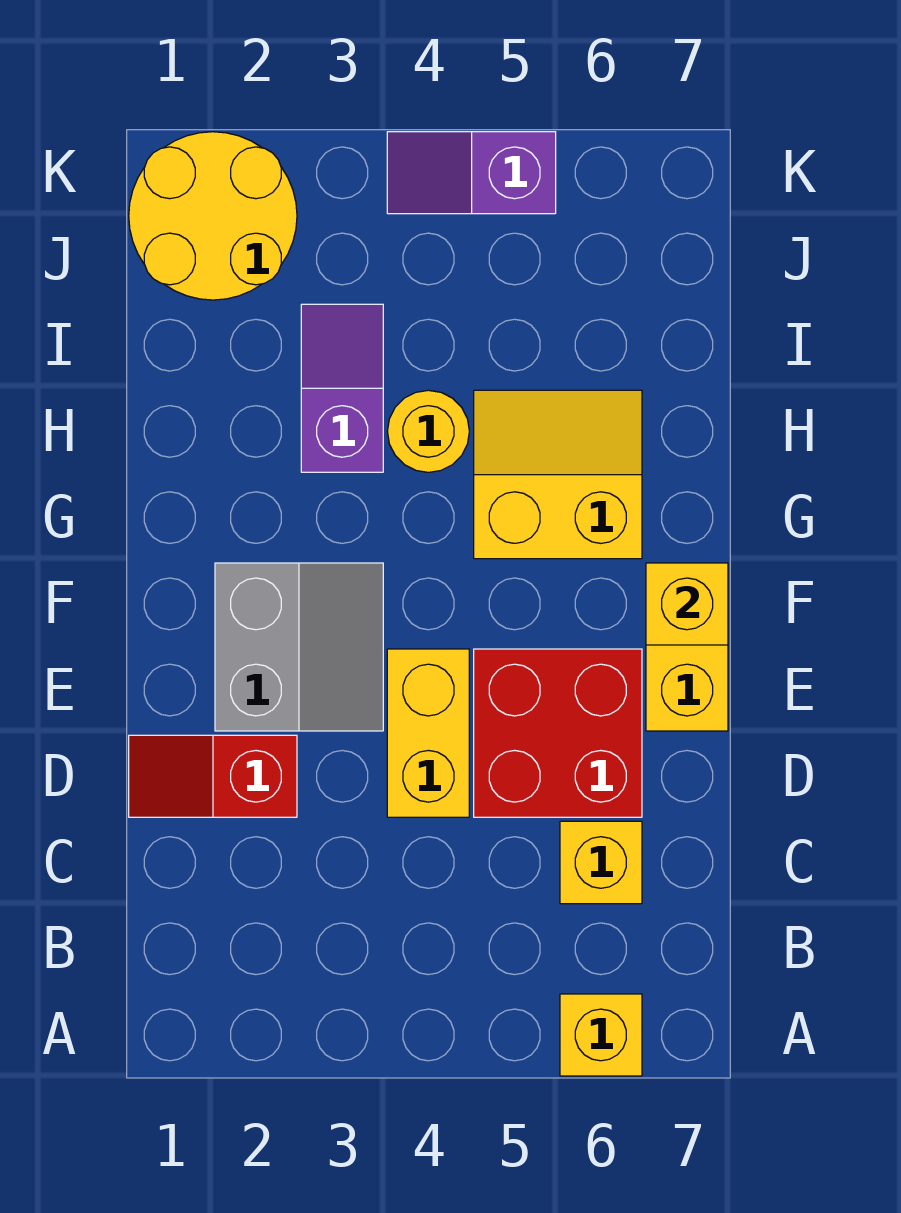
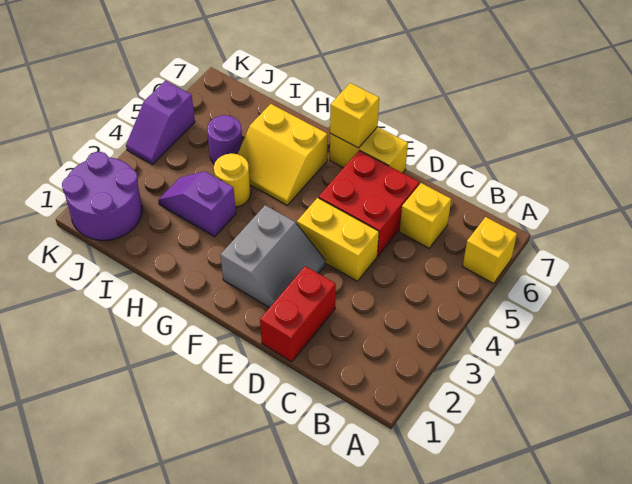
red 1x2 slope [129,735,297,817] -> red 1x2 brick [260,266,336,362]
grey 2x2 slope [215,563,383,731] -> grey 2x2 slope turned to [221,205,325,308]
yellow 2x2 slope [474,390,642,559] -> yellow 2x2 slope turned to [238,104,328,205]
none -> purple 1x1 round brick [207,115,242,164]
yellow 2x2 round brick [129,132,297,300] -> purple 2x2 round brick [62,152,142,240]

